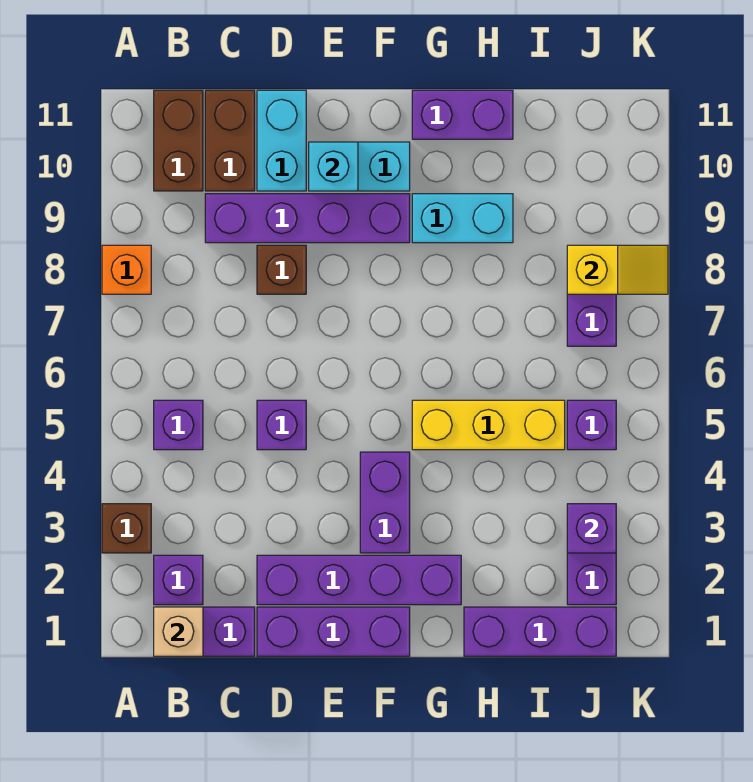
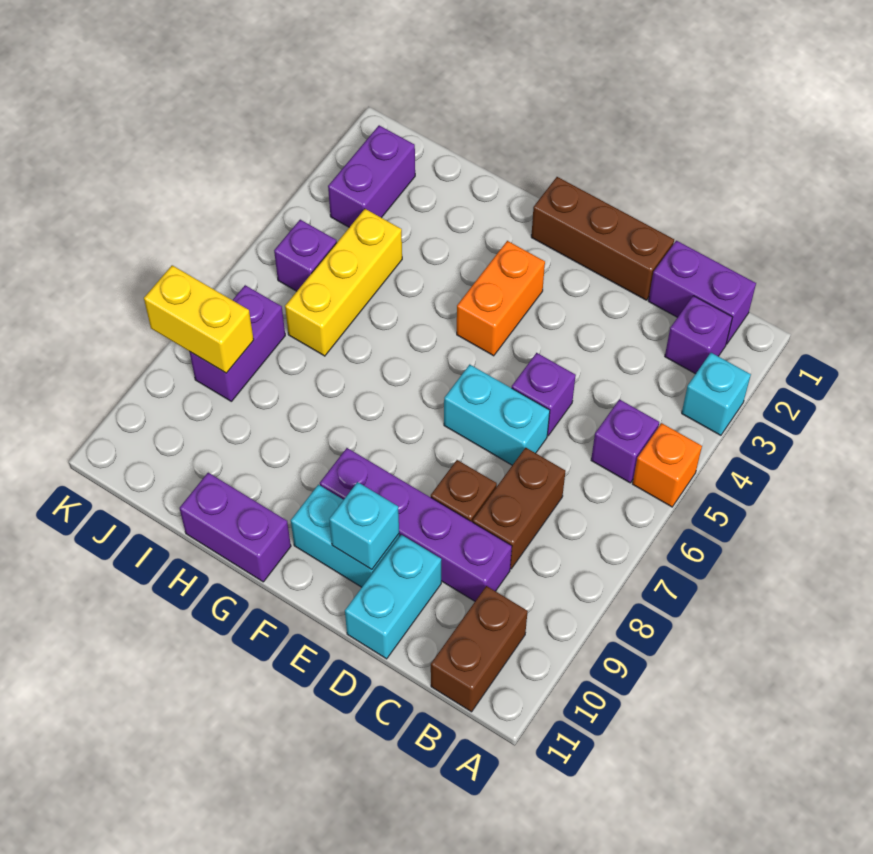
brown 1x1 brick [102,504,151,553] -> cyan 1x1 brick [682,353,751,435]
orange 1x1 brick [102,245,151,294] -> orange 1x1 brick moved to [633,423,702,507]
tan 1x1 brick [154,607,203,656] -> none
brown 1x2 brick [205,90,255,191] -> brown 1x2 brick moved to [473,448,566,569]
purple 1x3 brick [257,607,410,656] -> brown 1x3 brick [531,177,674,300]
purple 1x4 brick [257,555,461,605] -> none
purple 1x2 brick [360,452,410,553] -> orange 1x2 brick [457,241,545,356]
yellow 1x3 brick [412,400,565,450] -> yellow 1x3 brick turned to [285,209,402,356]
cyan 1x2 brick [412,194,513,243] -> cyan 1x2 brick moved to [444,365,550,465]
purple 1x3 brick [464,607,616,656] -> none
purple 1x1 brick [567,504,616,553] -> none
yellow 1x2 slope [567,245,668,294] -> yellow 1x2 brick [144,265,254,373]

